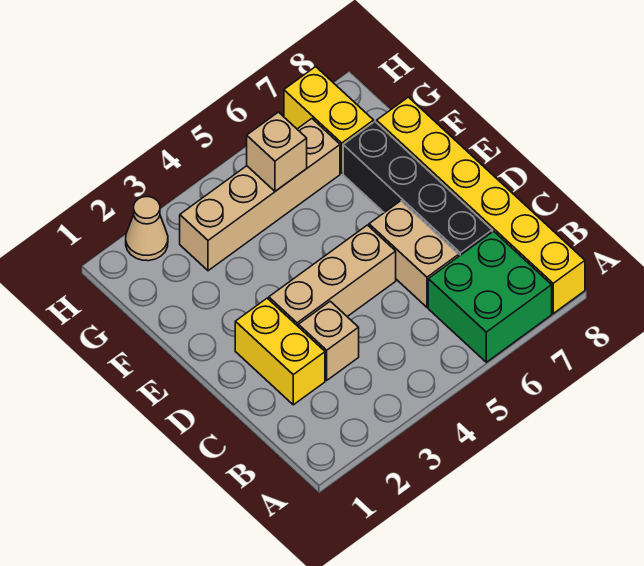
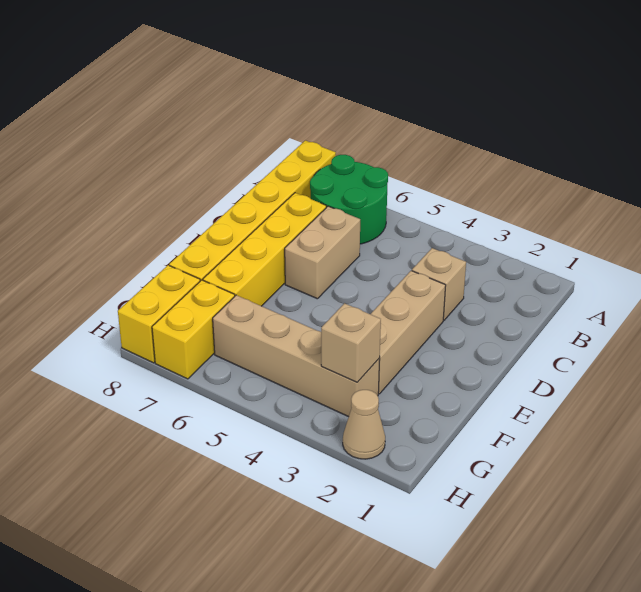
green 2x2 brick [428,231,552,362] -> green 2x2 round brick [310,155,388,244]
yellow 1x2 brick [235,298,325,405] -> yellow 1x2 brick moved to [118,265,200,363]
black 1x4 brick [343,122,492,256] -> yellow 1x4 brick [203,193,326,306]
tan 1x3 brick [269,225,396,326] -> tan 1x3 brick turned to [371,271,446,394]
tan 1x1 brick [247,112,307,191] -> tan 1x1 brick moved to [321,303,381,382]

